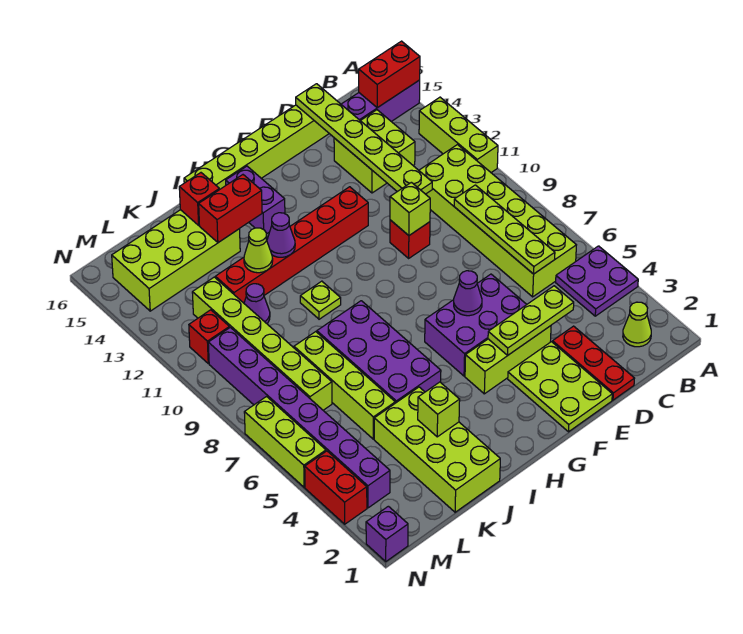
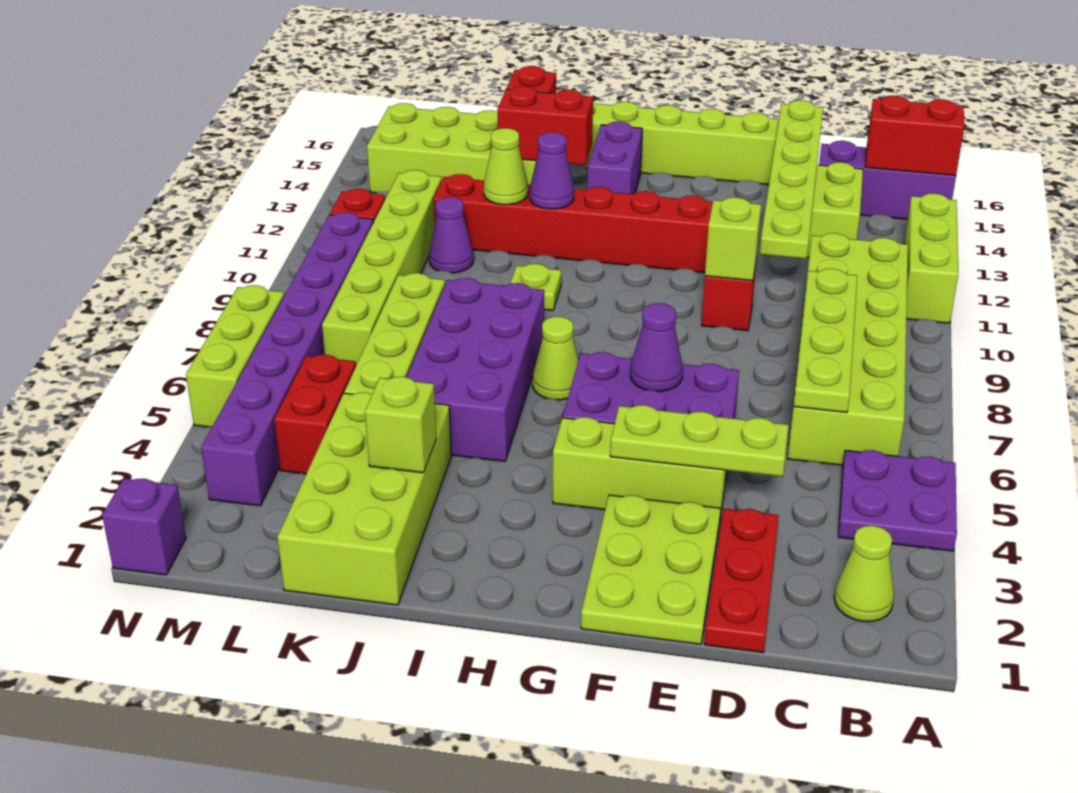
none -> lime 1x1 cone [533,317,578,400]
red 1x2 brick [305,451,367,524] -> red 1x2 brick moved to [274,355,356,474]

